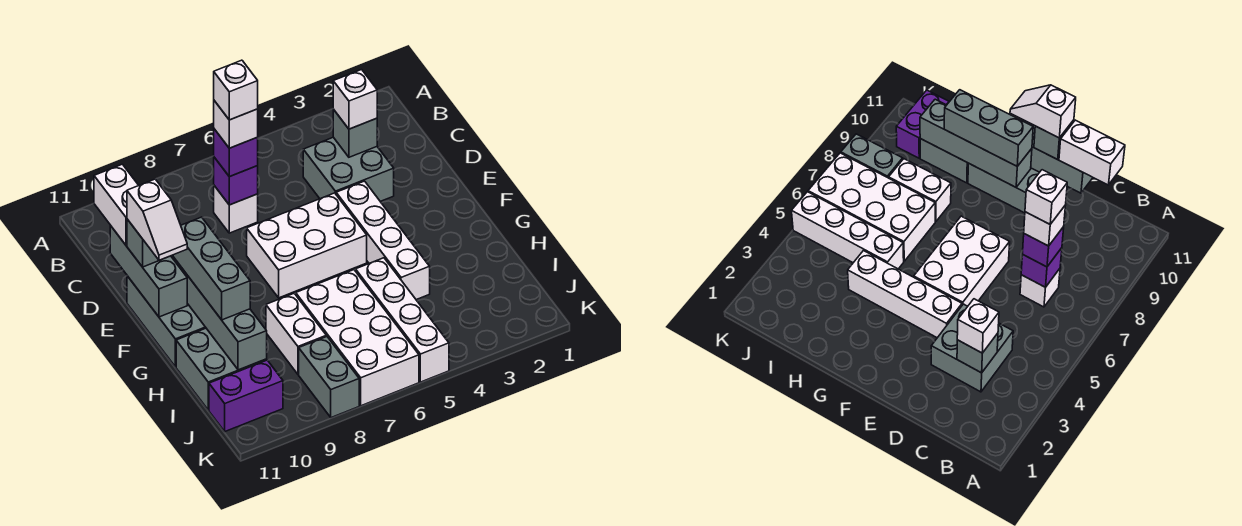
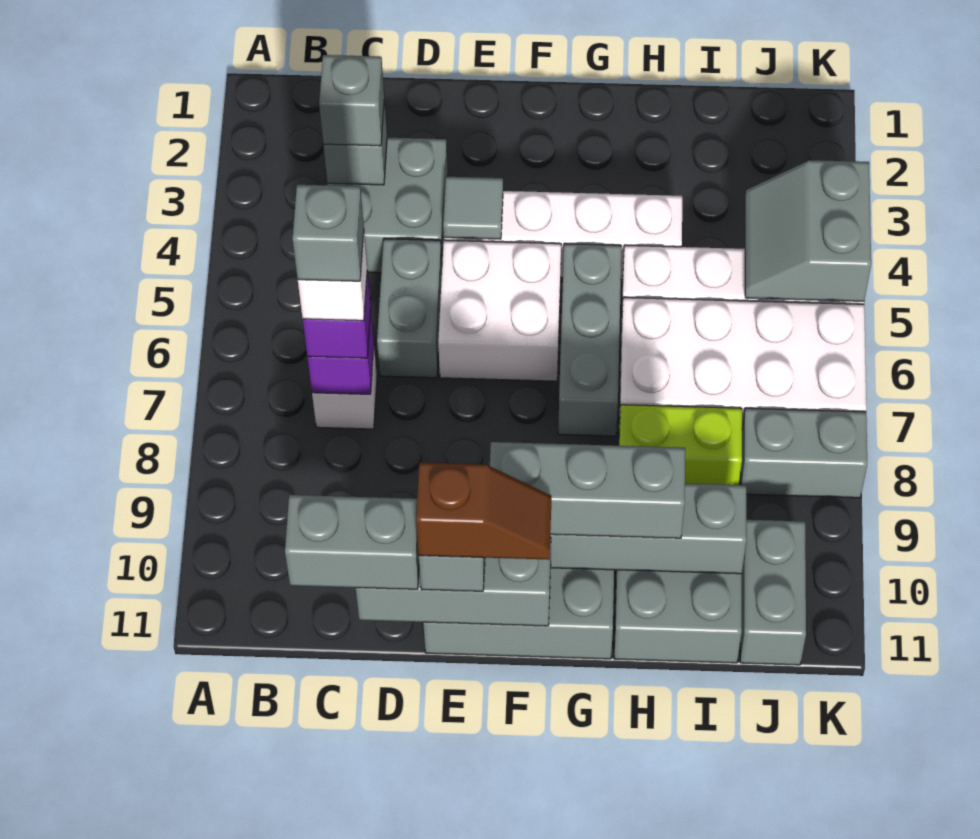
white 1x1 brick [333,70,377,129] -> grey 1x1 brick [319,55,384,146]
white 1x1 brick [214,60,258,120] -> grey 1x1 brick [293,185,364,281]
white 1x2 brick [94,164,139,246] -> grey 1x2 brick [285,495,419,589]
none -> grey 1x2 brick [377,239,442,378]
none -> grey 1x1 tile [443,177,503,239]
white 2x3 brick [247,193,367,298] -> white 2x2 brick [438,240,561,381]
white 1x2 slope [127,179,187,260] -> brown 1x2 slope [416,462,551,560]
none -> grey 1x3 brick [558,244,621,436]
white 1x2 brick [266,293,326,374] -> lime 1x2 brick [619,405,742,485]
none -> grey 2x2 slope [745,160,871,301]
purple 1x2 brick [209,360,283,431] -> grey 1x2 brick [740,520,806,665]

